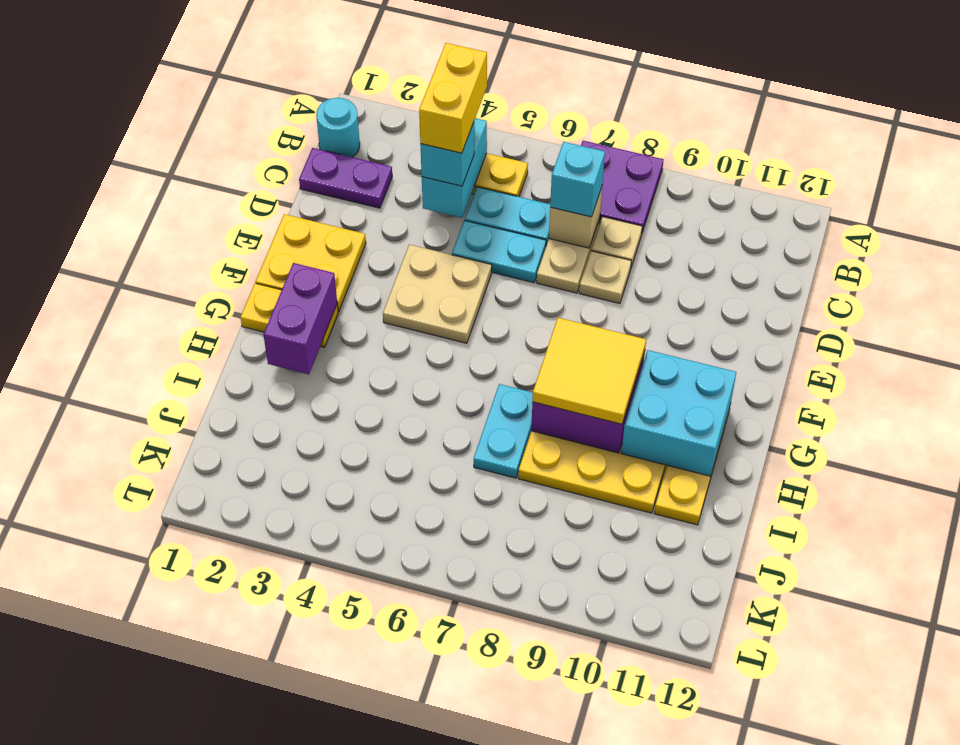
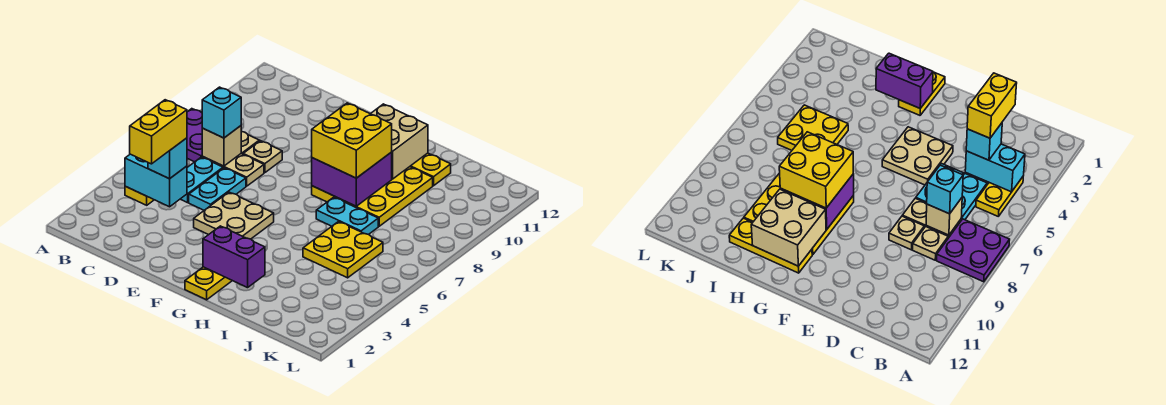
cyan 1x1 round brick [316,98,360,157] -> none
yellow 1x2 brick [419,43,487,153] -> yellow 1x2 brick turned to [130,100,187,164]
purple 1x2 plate [299,148,392,208] -> none
yellow 2x2 plate [256,214,366,312] -> yellow 2x2 plate moved to [303,222,383,278]
yellow 2x2 tile [532,318,646,424] -> yellow 2x2 brick [312,103,392,178]
cyan 2x2 brick [622,350,736,476] -> tan 2x2 brick [371,104,428,179]

